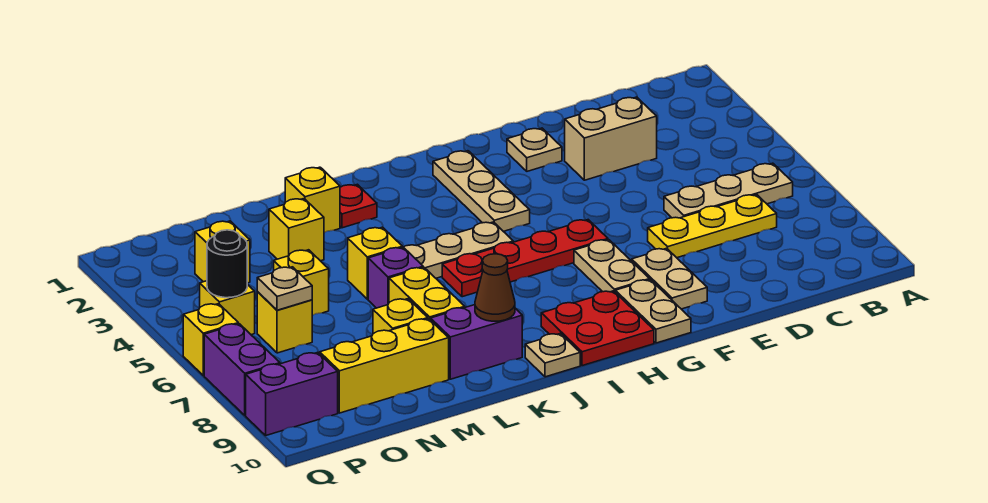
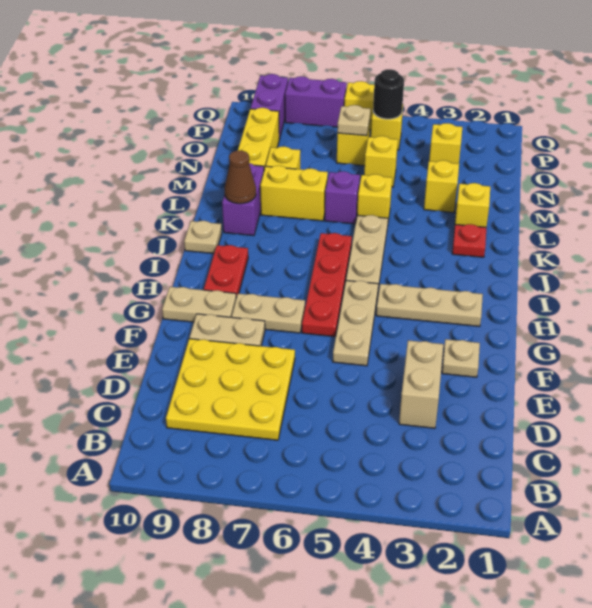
tan 1x3 plate [664,163,793,218] -> tan 1x3 plate moved to [333,281,378,366]
yellow 1x3 plate [648,195,777,258] -> yellow 3x3 plate [166,339,295,440]
red 2x2 plate [541,291,654,366] -> red 1x2 plate [204,245,248,298]

